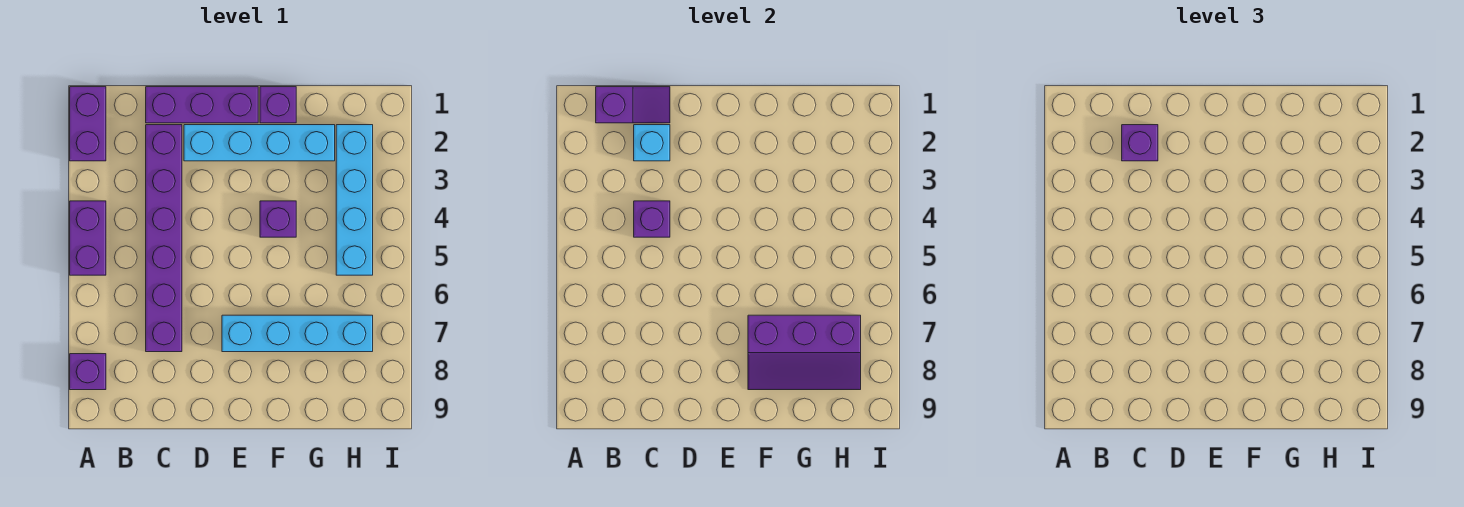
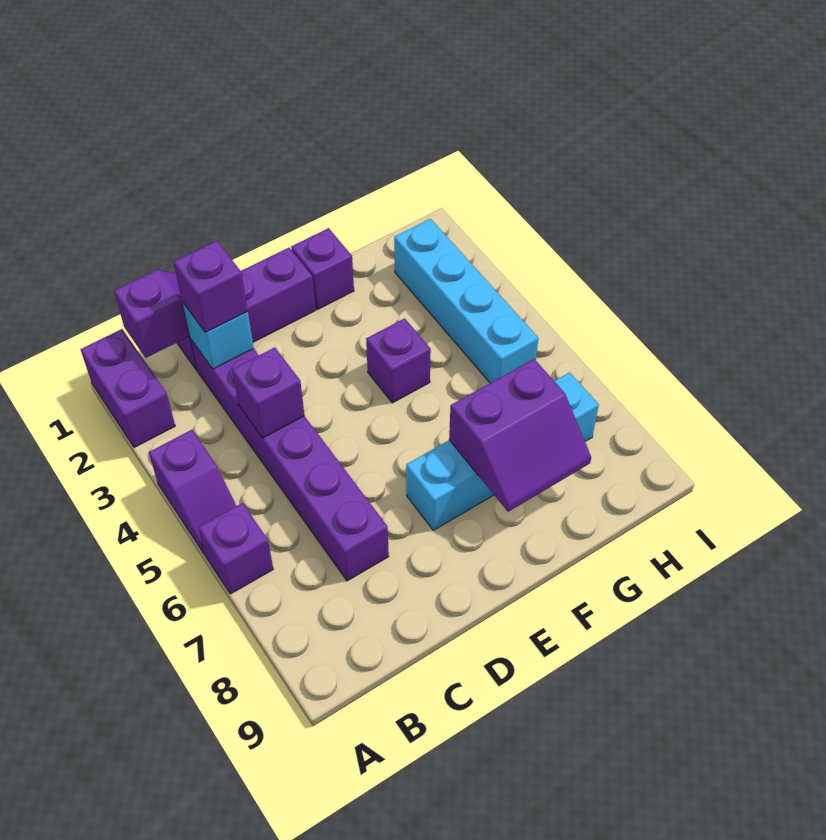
purple 1x2 brick [70,201,106,275] -> purple 1x2 slope [149,430,236,555]
purple 1x1 brick [70,354,106,390] -> purple 1x1 brick moved to [198,503,273,594]
cyan 1x4 brick [184,125,335,161] -> none
purple 2x3 slope [748,315,861,390] -> purple 2x2 slope [449,359,591,512]

